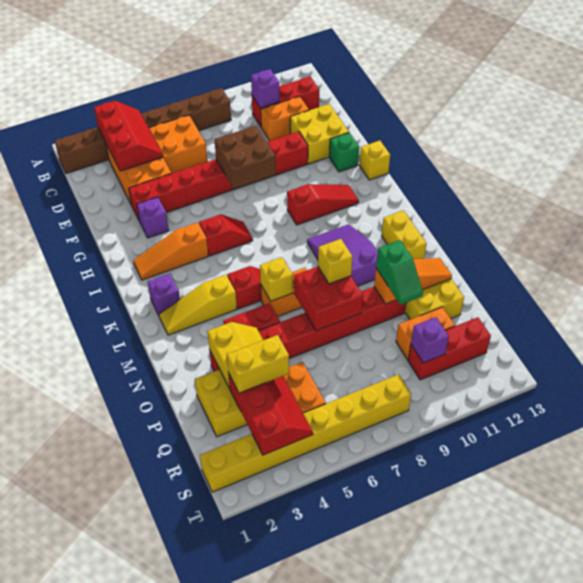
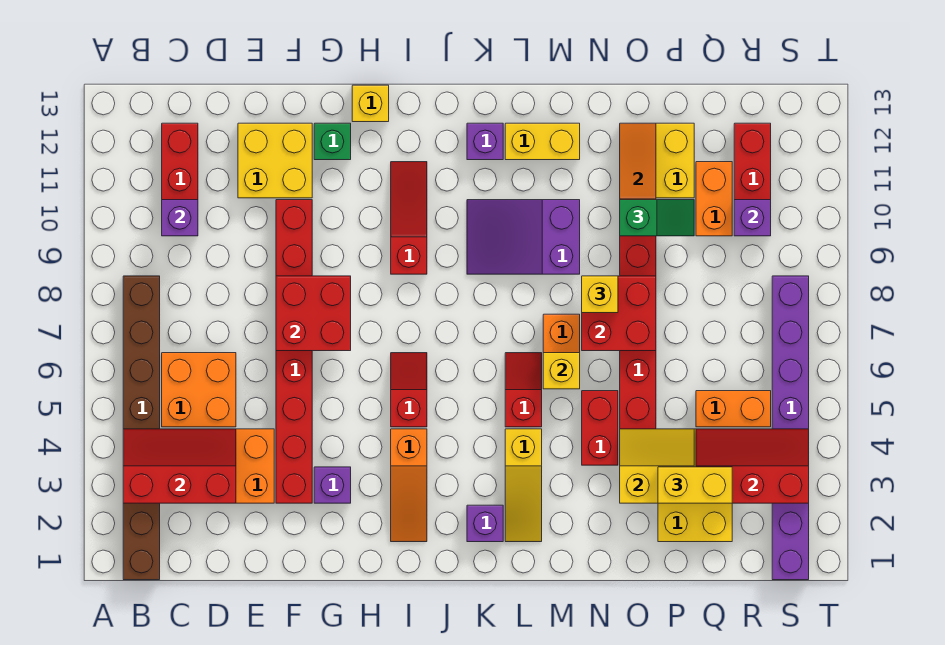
orange 1x2 brick [261,96,309,141] -> none
brown 2x2 brick [214,126,276,189] -> red 2x2 brick [276,276,351,351]
none -> purple 1x1 brick [467,123,503,160]
yellow 1x2 brick [227,335,289,393] -> yellow 1x2 brick turned to [658,467,732,503]
yellow 1x8 brick [200,374,411,492] -> purple 1x8 brick [772,276,809,580]

